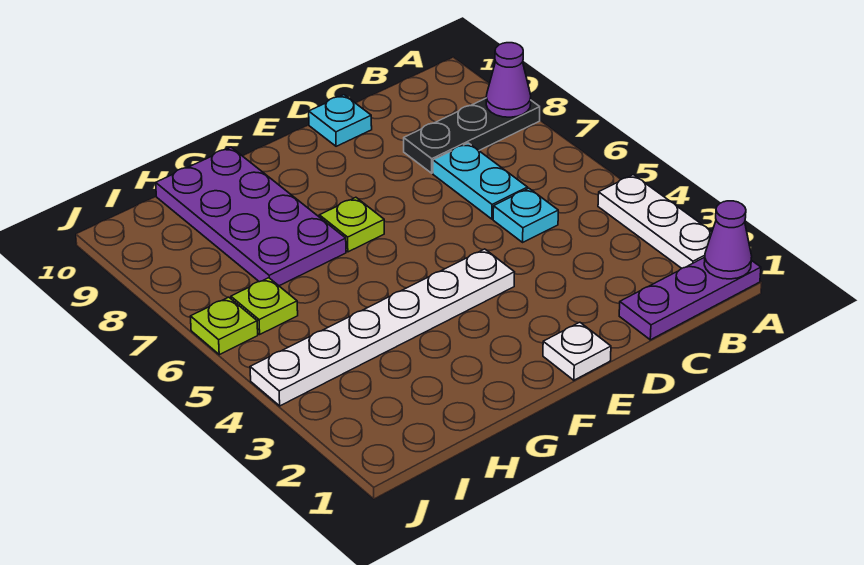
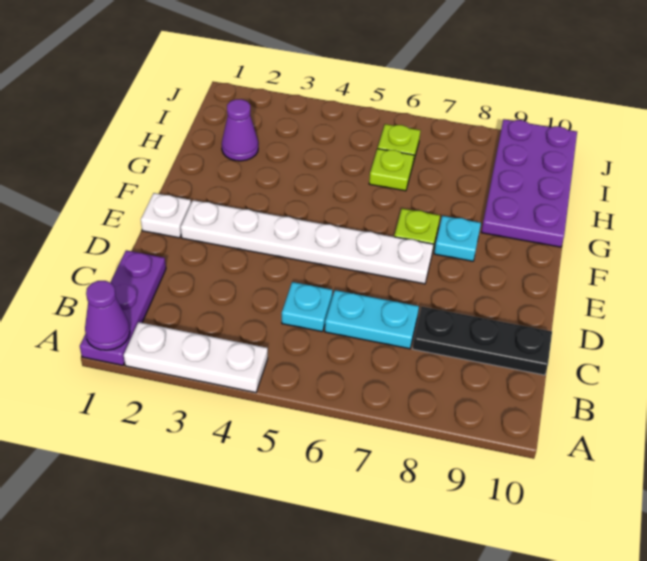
black 1x3 plate [404,98,540,173] -> black 1x3 plate turned to [413,307,552,375]
purple 1x1 cone [486,43,531,117] -> purple 1x1 cone moved to [222,99,258,161]
cyan 1x1 plate [309,95,372,146] -> cyan 1x1 plate moved to [434,216,481,261]
white 1x6 plate [250,249,515,406] -> white 1x6 plate turned to [181,200,433,284]
purple 2x4 plate [156,147,346,286] -> purple 2x4 plate turned to [481,119,577,247]
lime 1x1 plate [190,297,258,355] -> lime 1x1 plate moved to [369,149,414,191]

